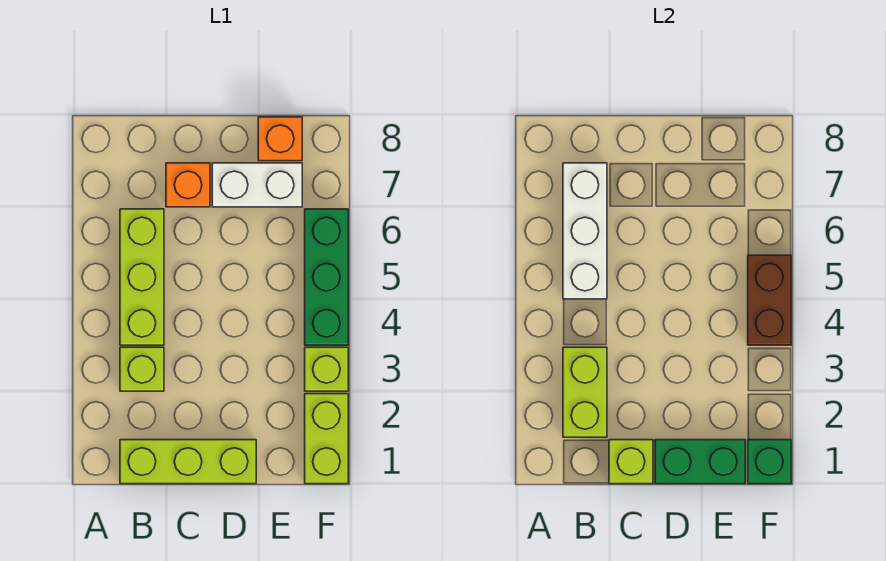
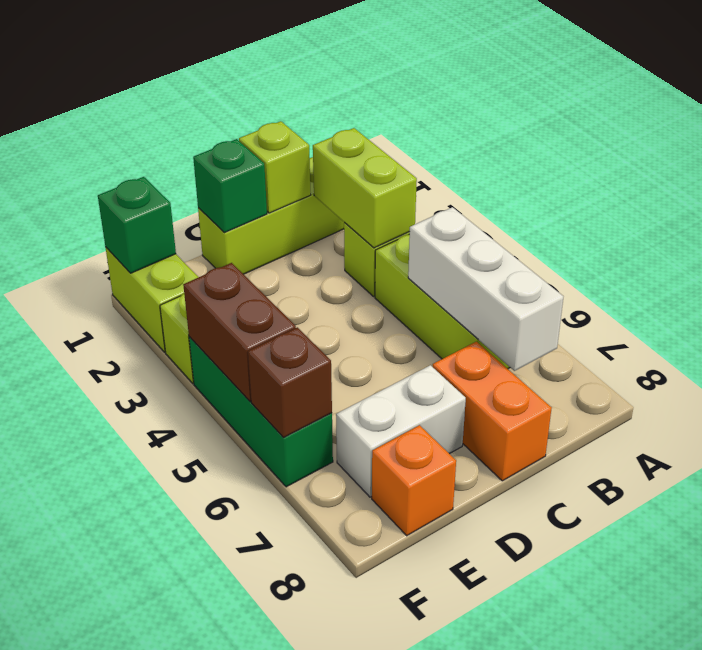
orange 1x1 brick [166,163,210,207] -> orange 1x2 brick [433,342,552,481]
green 1x2 brick [655,440,745,484] -> green 1x1 brick [193,139,267,233]
none -> brown 1x1 brick [248,327,332,438]

